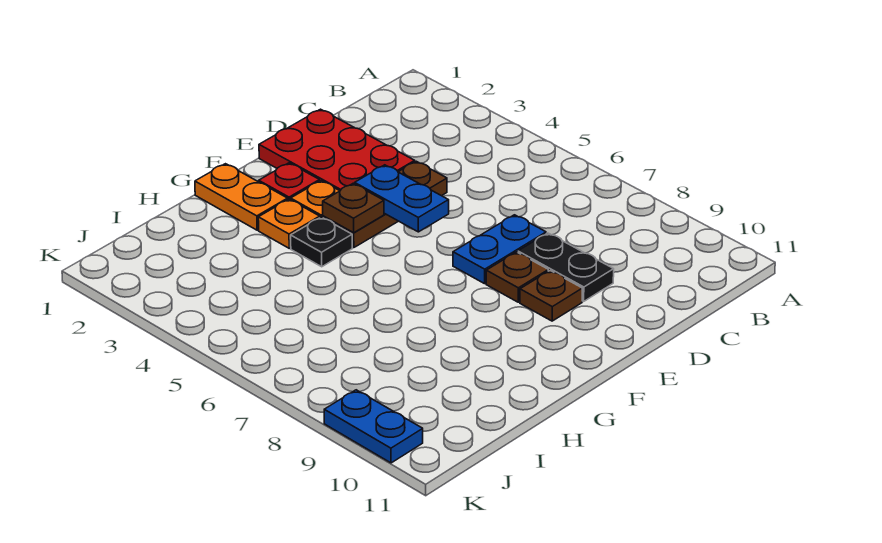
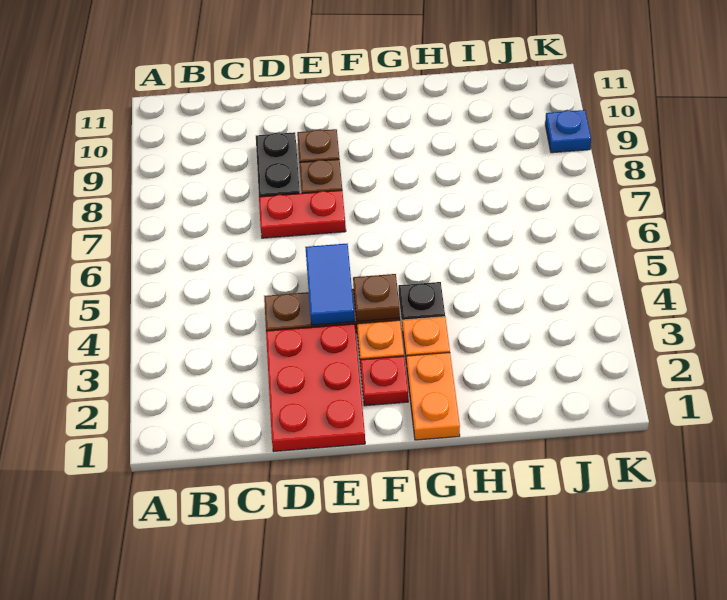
blue 1x2 plate [453,215,546,284] -> red 1x2 plate [259,190,346,238]
blue 1x2 plate [355,165,449,232] -> blue 1x2 tile [305,244,354,325]
blue 1x2 plate [324,390,423,463] -> blue 1x1 plate [545,110,591,153]

